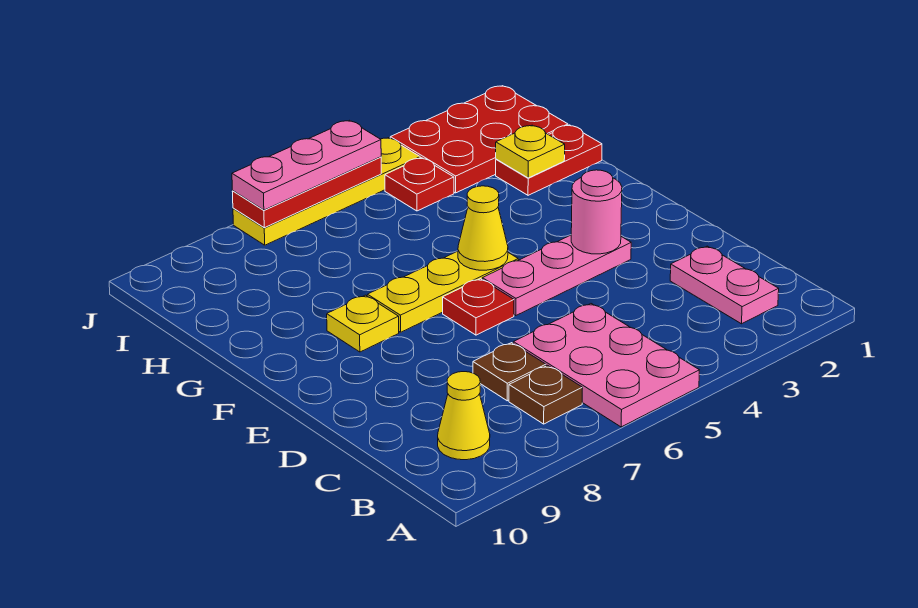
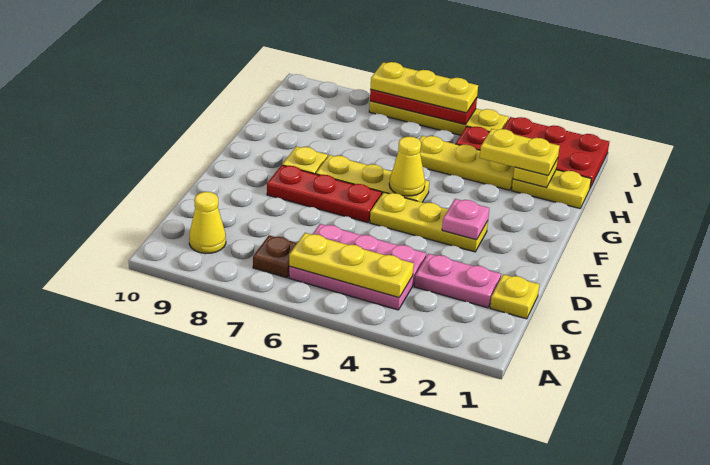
pink 2x3 plate [513,304,699,427] -> pink 2x3 plate turned to [289,224,426,310]
pink 1x2 plate [670,246,779,324] -> pink 1x2 plate turned to [414,254,501,308]
none -> yellow 1x3 plate [289,233,414,298]
none -> yellow 1x1 plate [490,274,539,319]
brown 1x1 plate [473,343,546,401] -> none
pink 1x3 plate [482,235,631,316] -> yellow 1x3 plate [370,192,488,252]
pink 1x1 round brick [571,170,622,254] -> pink 1x1 plate [442,199,489,240]
red 1x1 plate [443,279,514,335] -> red 1x3 plate [267,165,382,223]
red 1x2 plate [496,125,602,195] -> yellow 1x2 plate [512,170,591,208]
none -> yellow 1x2 plate [480,129,560,175]
none -> yellow 1x3 plate [419,136,514,190]
pink 1x3 plate [232,120,381,210] -> yellow 1x3 plate [370,62,478,113]

